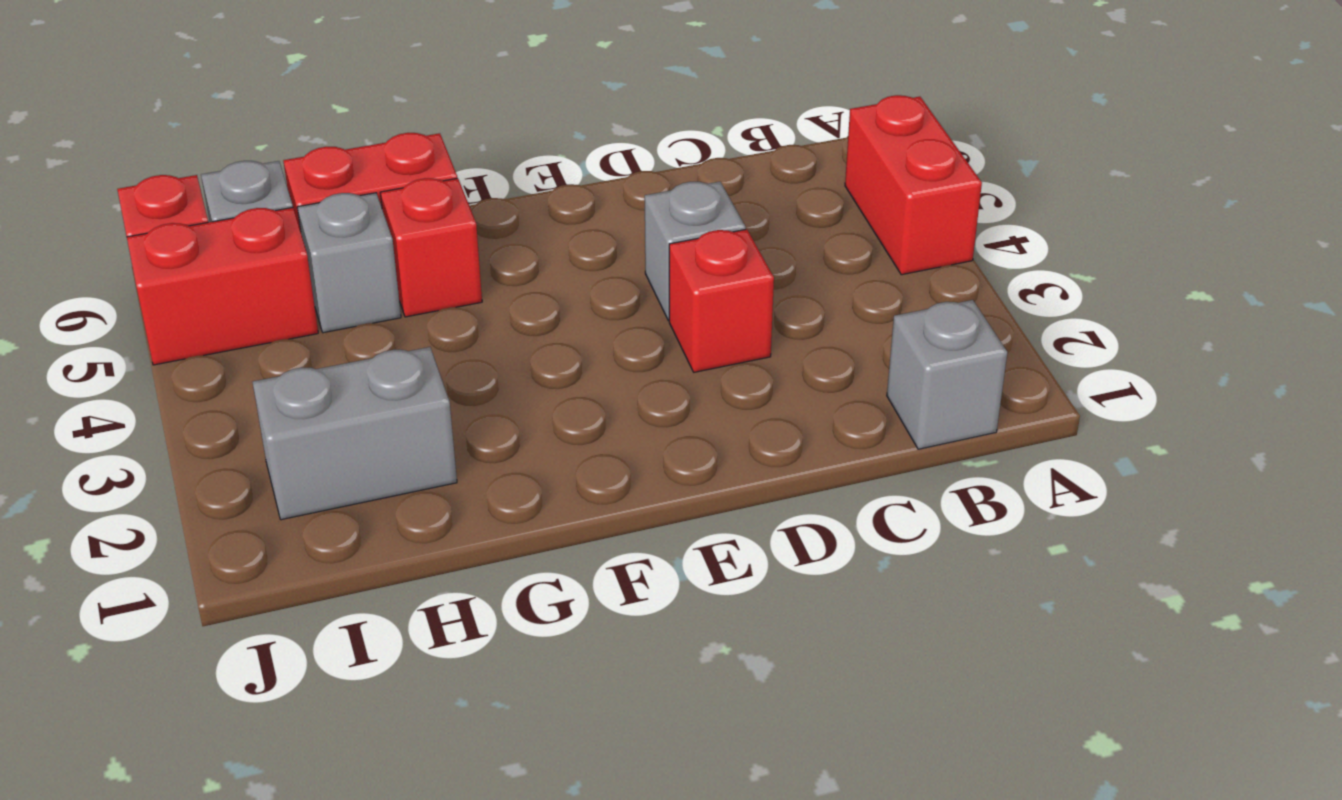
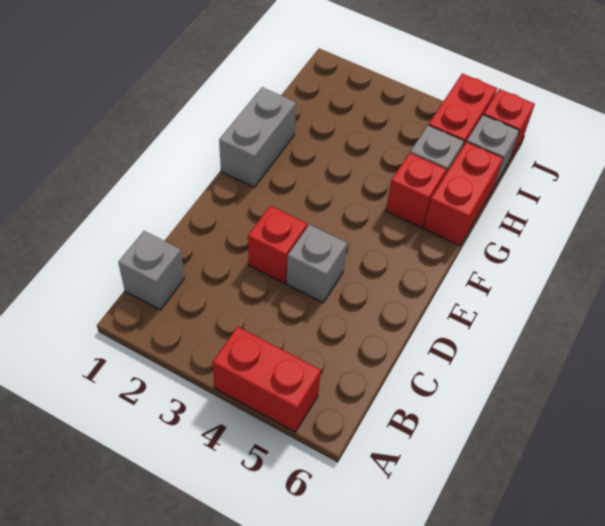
grey 1x2 brick [253,347,457,520] -> grey 1x2 brick moved to [219,87,296,187]

